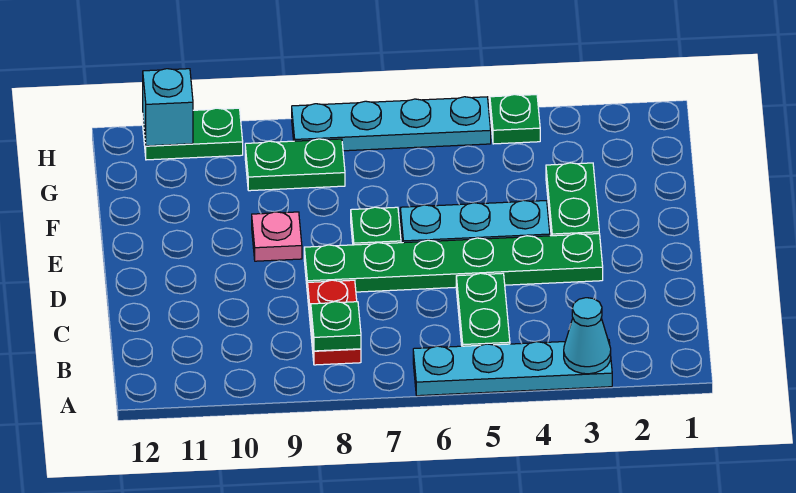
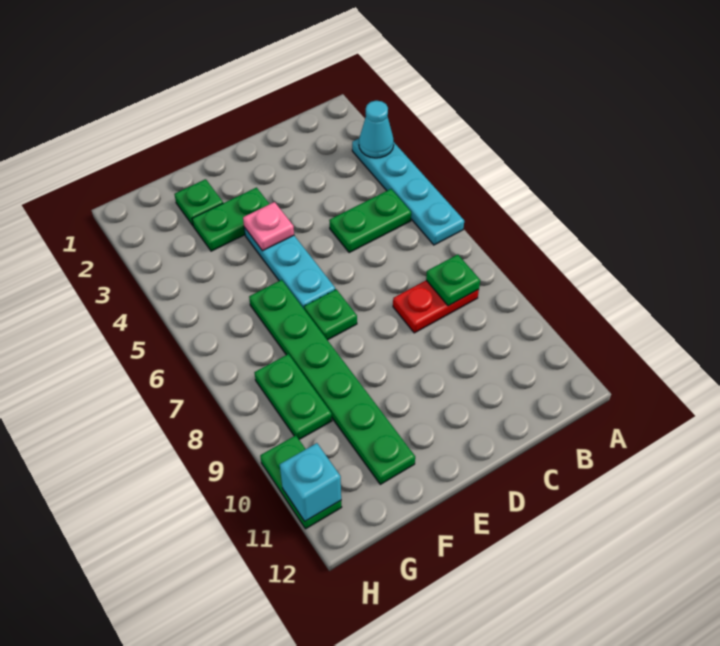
green 1x6 plate [304,233,603,294] -> green 1x6 plate moved to [249,280,415,484]
pink 1x1 plate [252,212,302,261] -> pink 1x1 plate moved to [243,202,294,251]
green 1x1 plate [490,94,540,144] -> green 1x1 plate moved to [174,179,223,226]
cyan 1x4 plate [292,97,491,151] -> none

